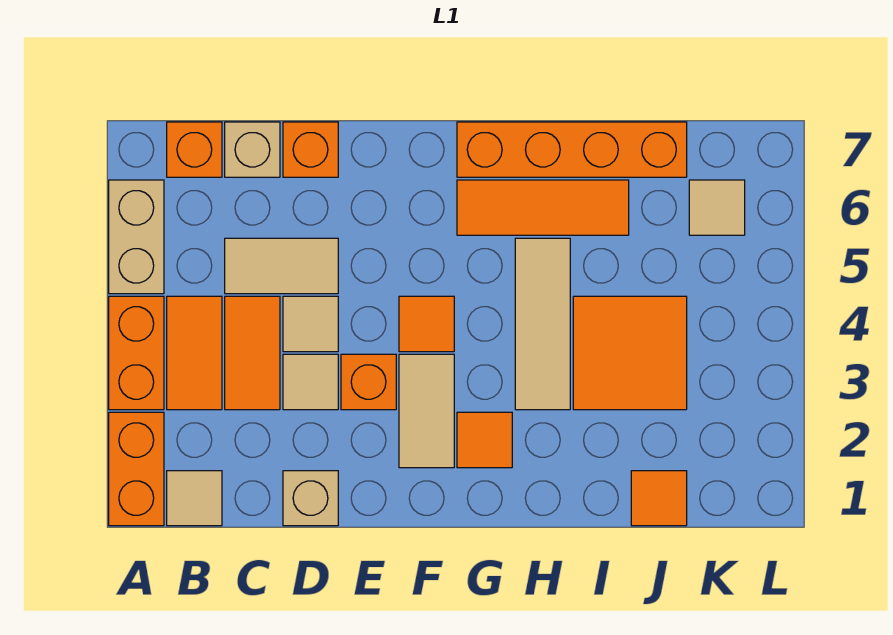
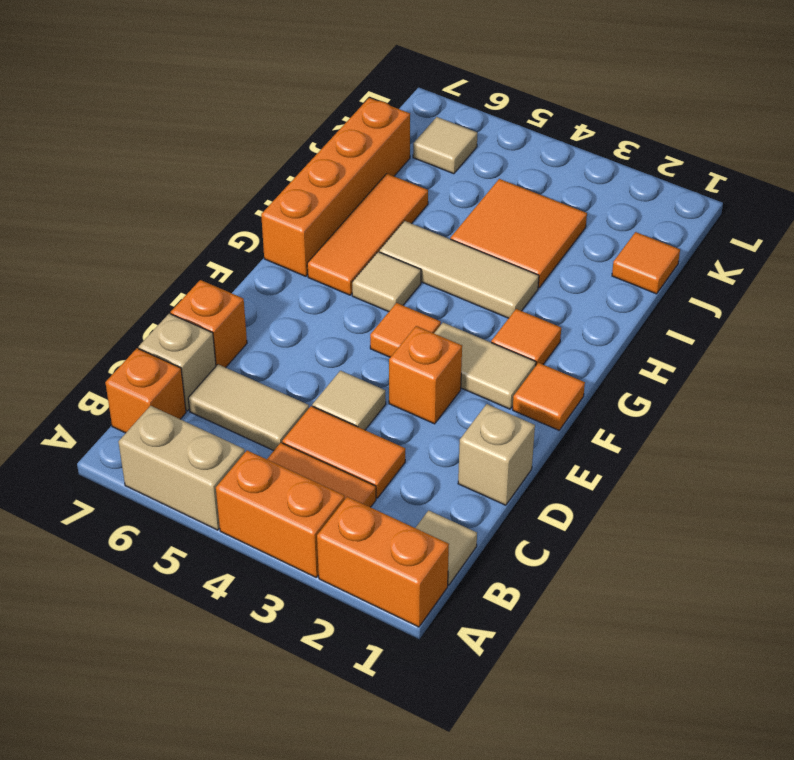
tan 1x2 tile [225,238,338,294] -> tan 1x2 tile turned to [188,364,309,451]
tan 1x1 tile [283,354,338,410] -> tan 1x1 tile moved to [352,252,421,312]
none -> orange 1x1 tile [513,363,585,430]

